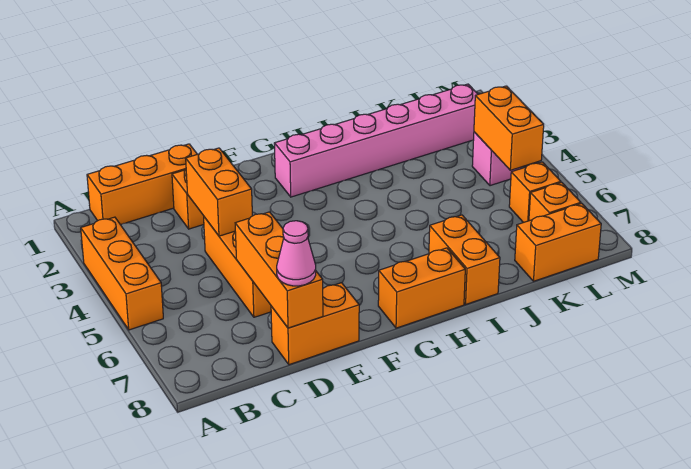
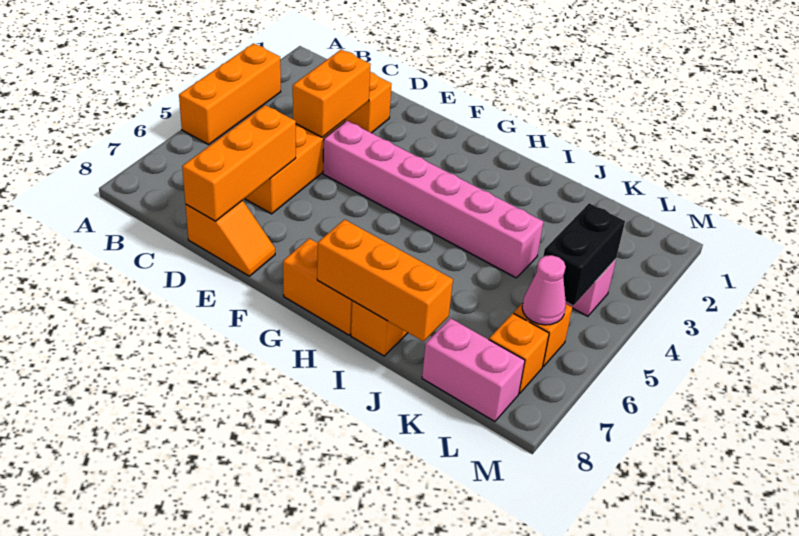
orange 1x3 brick [87,144,197,225] -> orange 1x3 brick moved to [317,220,453,341]
orange 1x2 brick [271,283,359,365] -> orange 1x2 slope [186,201,275,276]
pink 1x1 cone [277,221,316,286] -> pink 1x1 cone moved to [522,255,566,325]
pink 1x6 brick [274,84,478,197] -> pink 1x6 brick moved to [323,121,543,278]
orange 1x2 brick [515,203,601,281] -> pink 1x2 brick [422,318,525,422]
orange 1x2 brick [474,86,544,170] -> black 1x2 brick [543,203,625,305]

